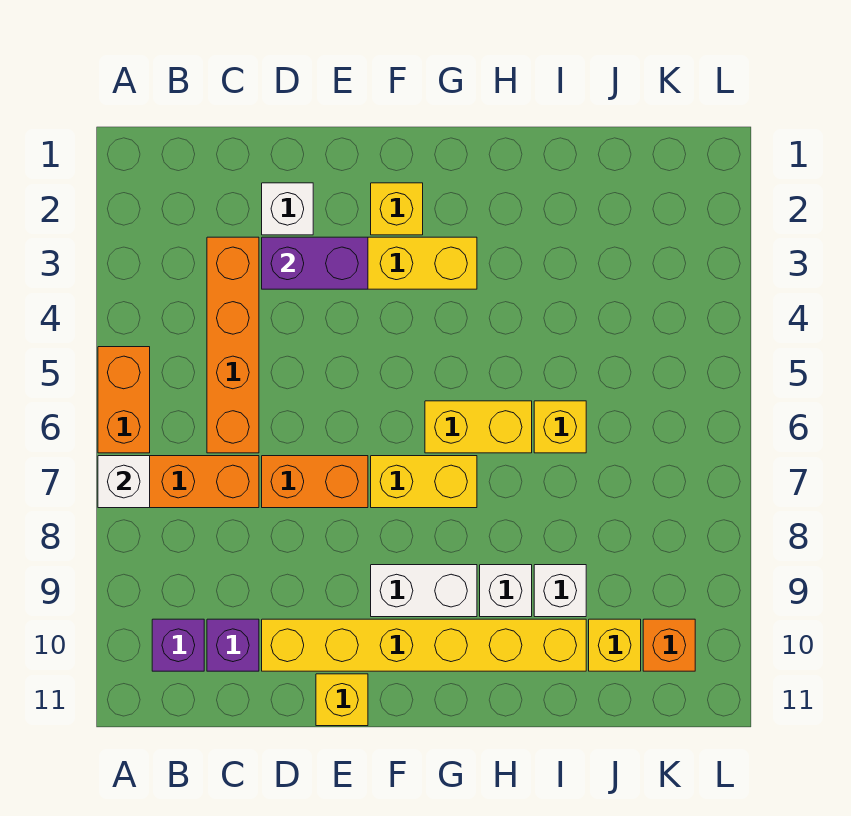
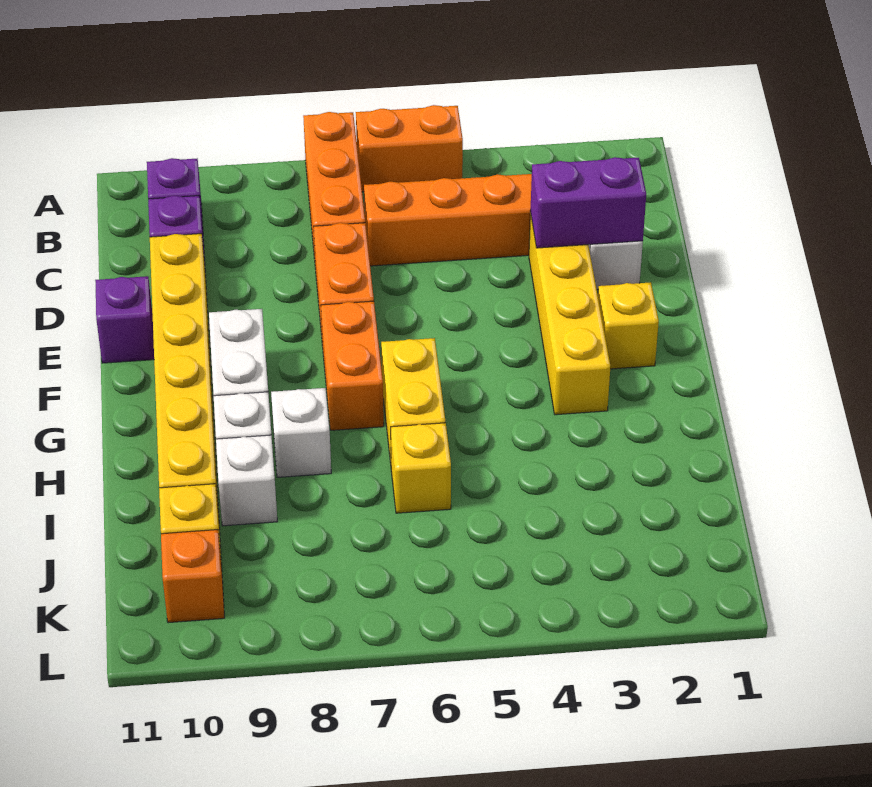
white 1x1 brick [98,456,150,508] -> white 1x1 brick moved to [271,388,331,477]
purple 1x2 brick [262,237,368,289] -> purple 1x2 brick turned to [530,157,646,248]
yellow 1x1 brick [316,674,368,726] -> purple 1x1 brick [95,276,154,363]
yellow 1x2 brick [371,456,477,508] -> orange 1x2 brick [321,301,384,430]

